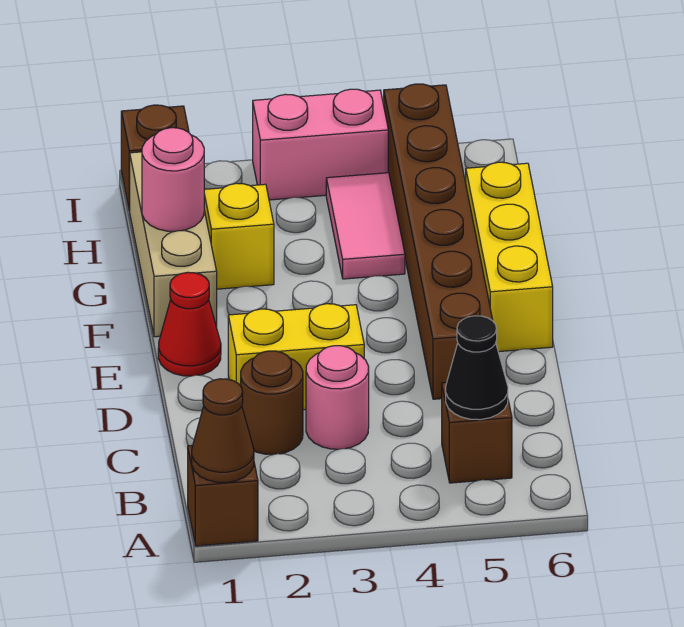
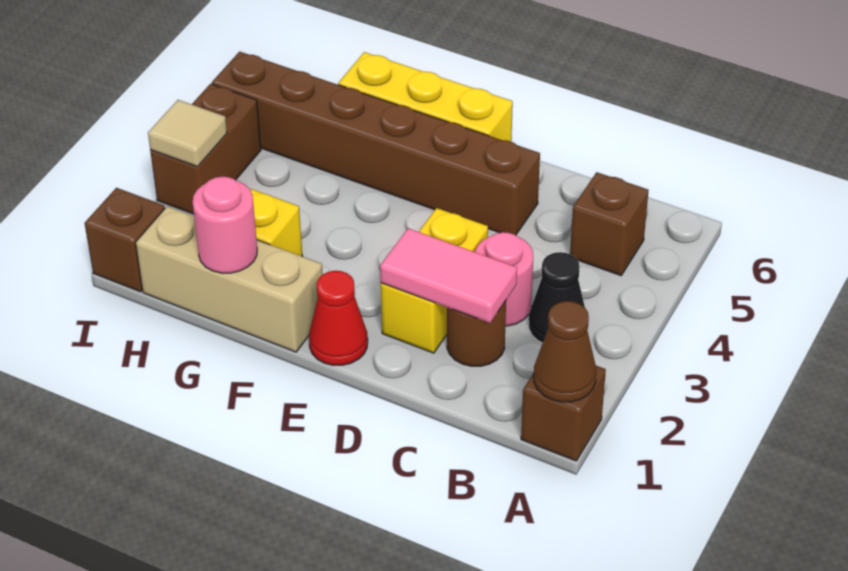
black 1x1 cone [446,316,508,420] -> black 1x1 cone moved to [529,252,585,343]
pink 1x2 tile [326,173,405,279] -> pink 1x2 tile moved to [380,228,517,323]
pink 1x2 brick [253,89,388,200] -> brown 1x2 brick [150,84,261,214]
none -> tan 1x1 tile [148,100,227,167]

